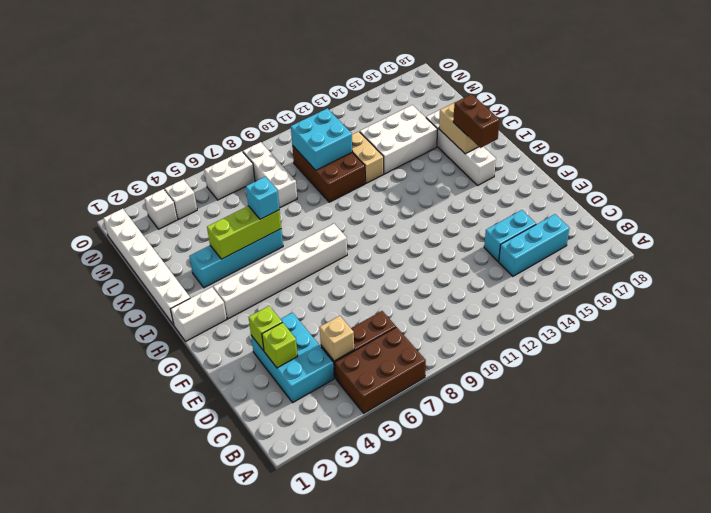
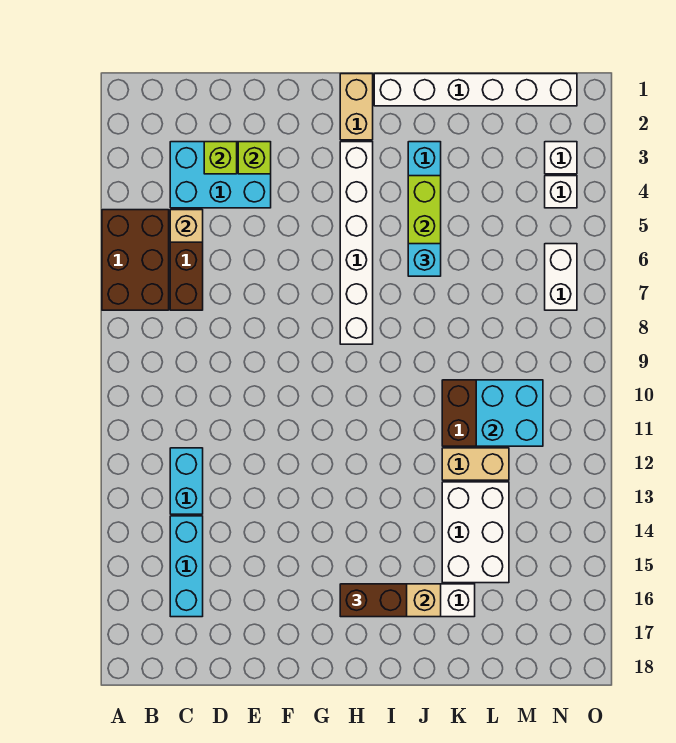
cyan 1x2 brick [484,210,536,262] -> cyan 1x2 brick moved to [170,448,203,514]
white 1x2 brick [171,287,227,342] -> tan 1x2 brick [340,74,373,140]
white 1x3 brick [243,142,297,208] -> none

